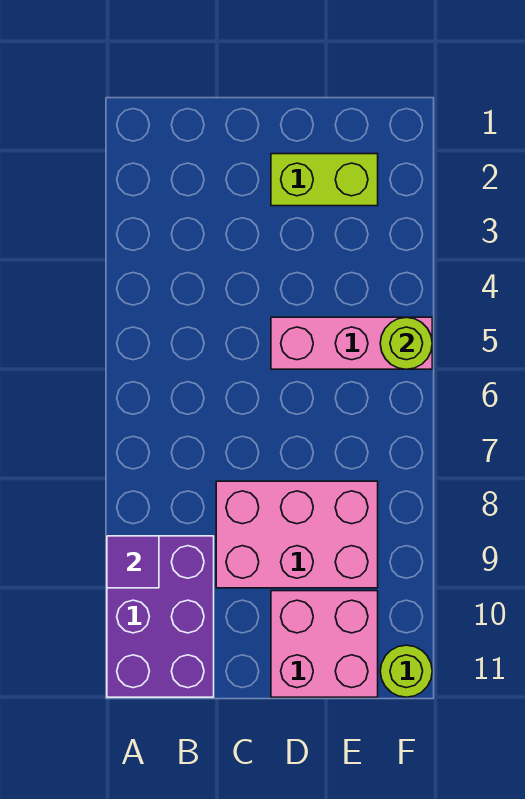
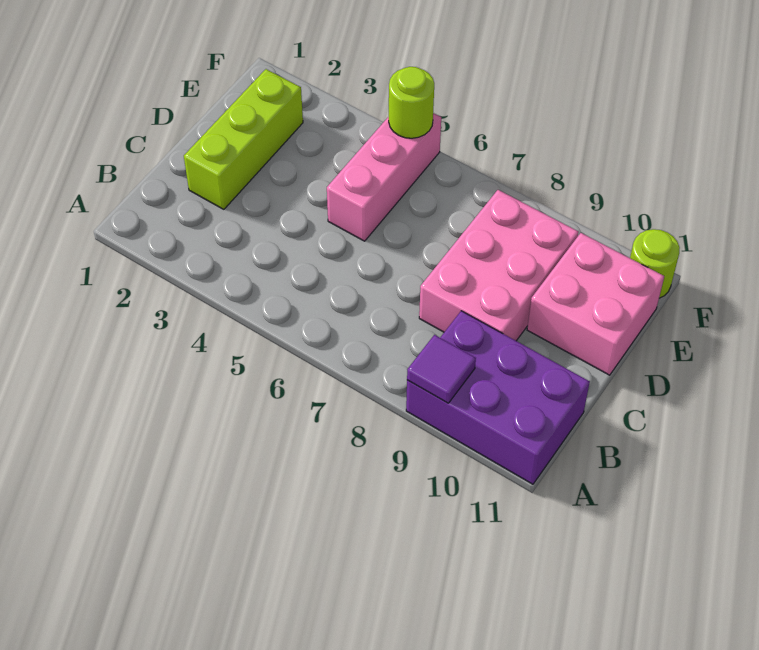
lime 1x2 brick [271,154,378,206] -> lime 1x3 brick [184,69,303,209]

